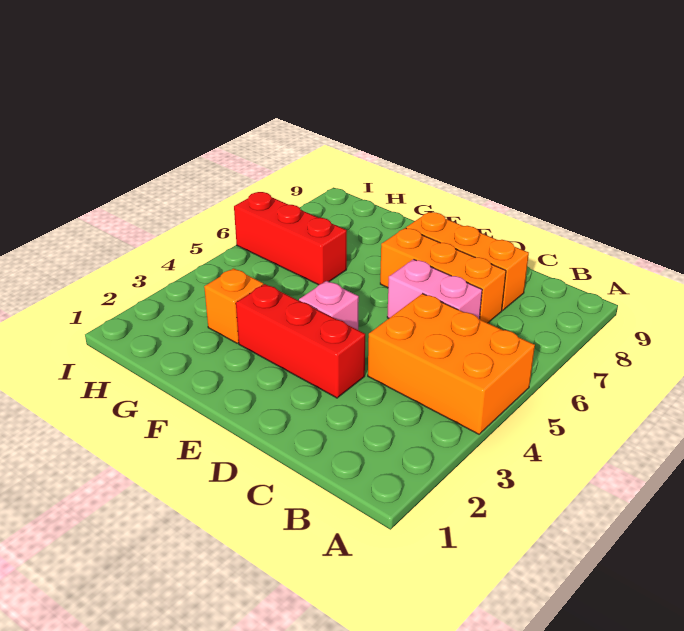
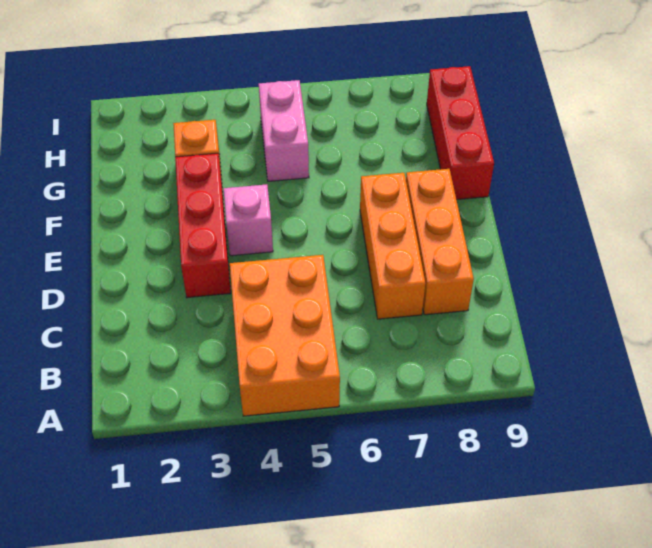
pink 1x2 brick [387,259,482,319] -> pink 1x2 brick moved to [259,80,309,181]
red 1x3 brick [234,192,347,285] -> red 1x3 brick moved to [427,66,494,200]

